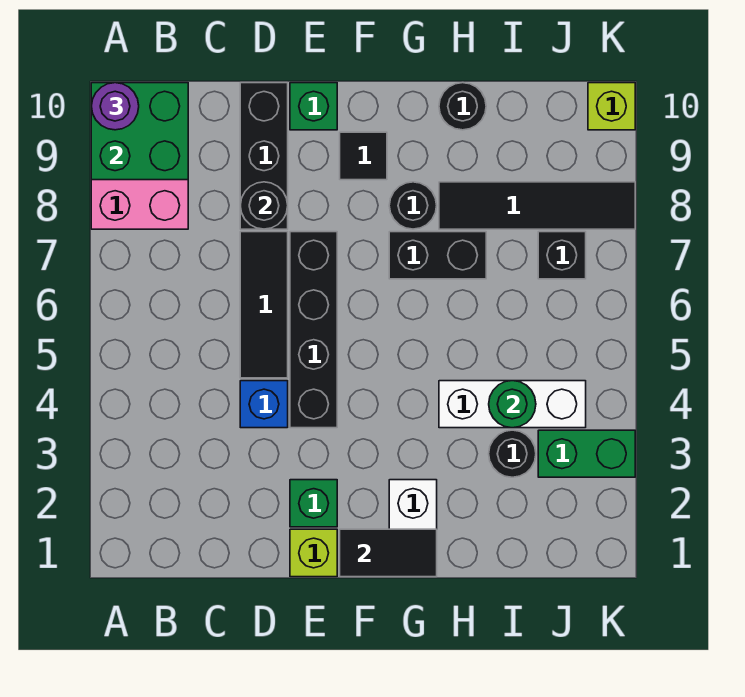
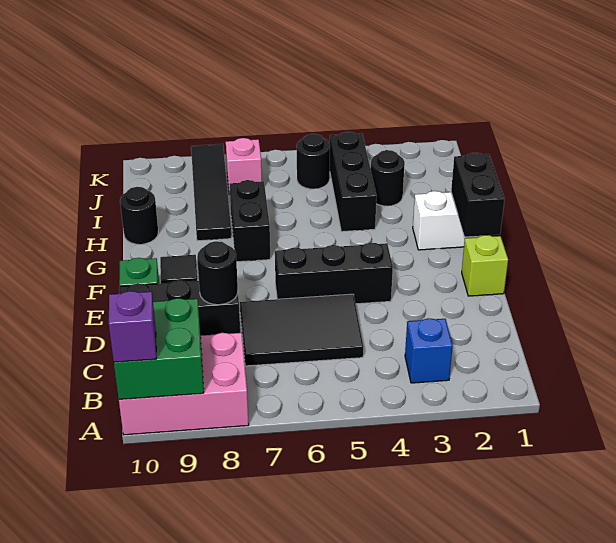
purple 1x1 round brick [92,83,139,130] -> purple 1x1 brick [109,291,156,362]
blue 1x1 brick [240,381,288,428] -> blue 1x1 brick moved to [405,318,453,383]
black 1x3 tile [240,232,288,378] -> black 2x3 tile [240,294,364,366]
green 1x1 brick [290,480,337,527] -> none
black 1x4 brick [290,232,337,428] -> black 1x3 brick [275,243,393,304]
black 1x2 tile [340,529,437,577] -> black 1x2 brick [451,153,504,237]
black 1x1 round brick [389,182,437,229] -> black 1x1 round brick moved to [297,134,330,189]
white 1x3 brick [439,381,586,428] -> black 1x3 brick [330,132,377,232]
green 1x1 round brick [489,381,536,428] -> none
green 1x2 brick [538,430,635,477] -> none
black 1x1 brick [538,232,586,279] -> pink 1x1 brick [226,138,262,194]
lime 1x1 brick [588,83,635,130] -> none

